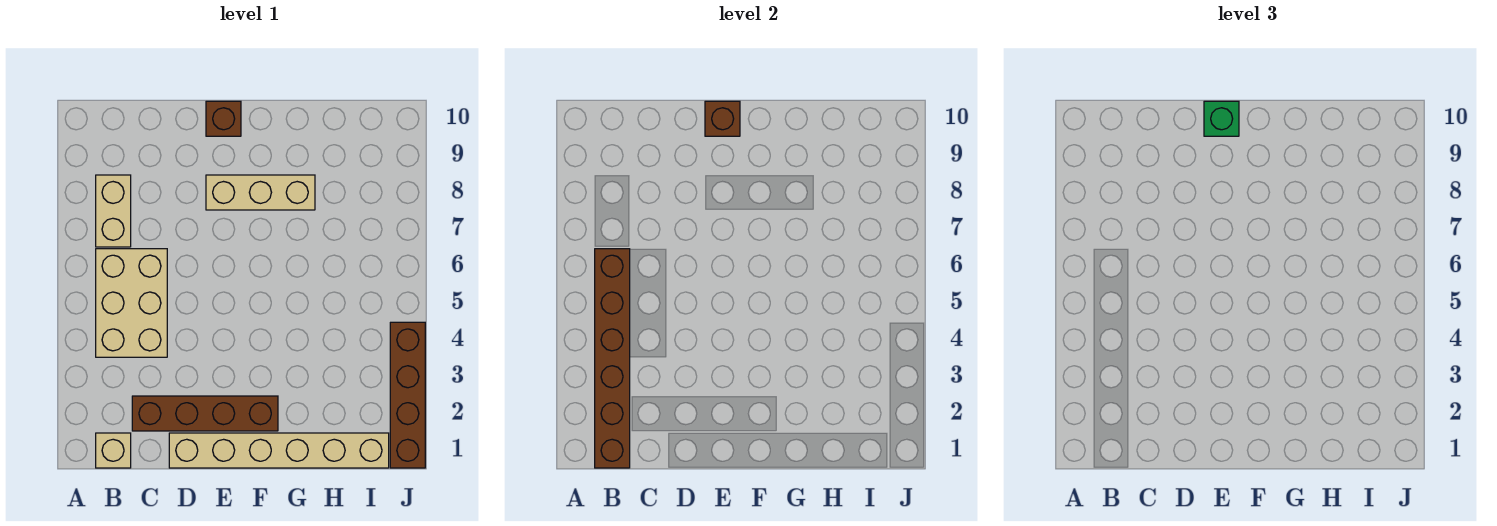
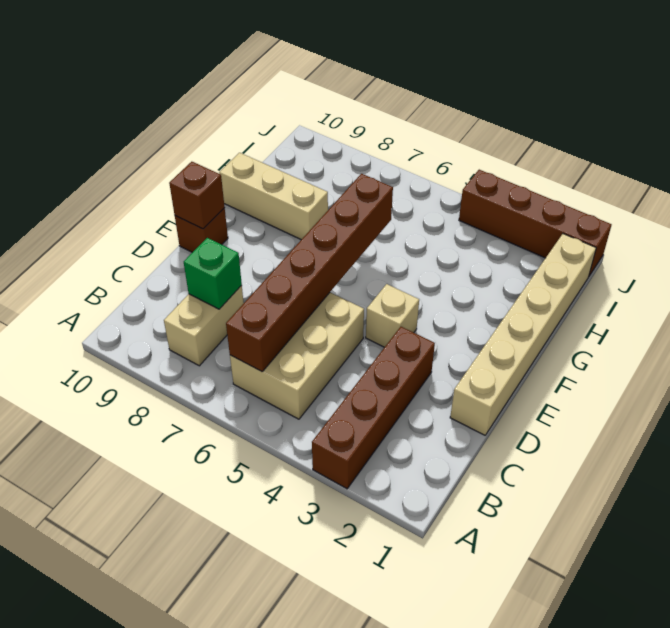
tan 1x1 brick [96,433,131,468] -> tan 1x1 brick moved to [366,284,419,347]
brown 1x6 brick [595,249,630,468] -> brown 1x6 brick turned to [226,174,393,371]
tan 2x3 brick [96,249,167,357] -> tan 2x3 brick turned to [230,292,364,419]
tan 1x2 brick [96,175,131,247] -> tan 1x2 brick turned to [164,286,244,366]
brown 1x4 brick [132,396,278,431] -> brown 1x4 brick moved to [312,327,435,489]
tan 1x3 brick [206,175,315,210] -> tan 1x3 brick turned to [219,153,328,240]
green 1x1 brick [1204,101,1239,136] -> green 1x1 brick moved to [184,238,242,309]

